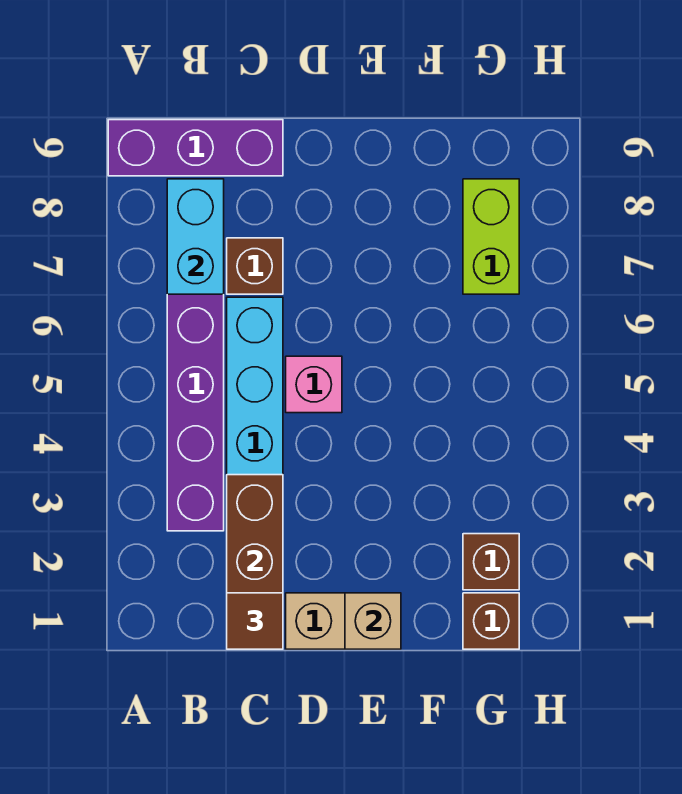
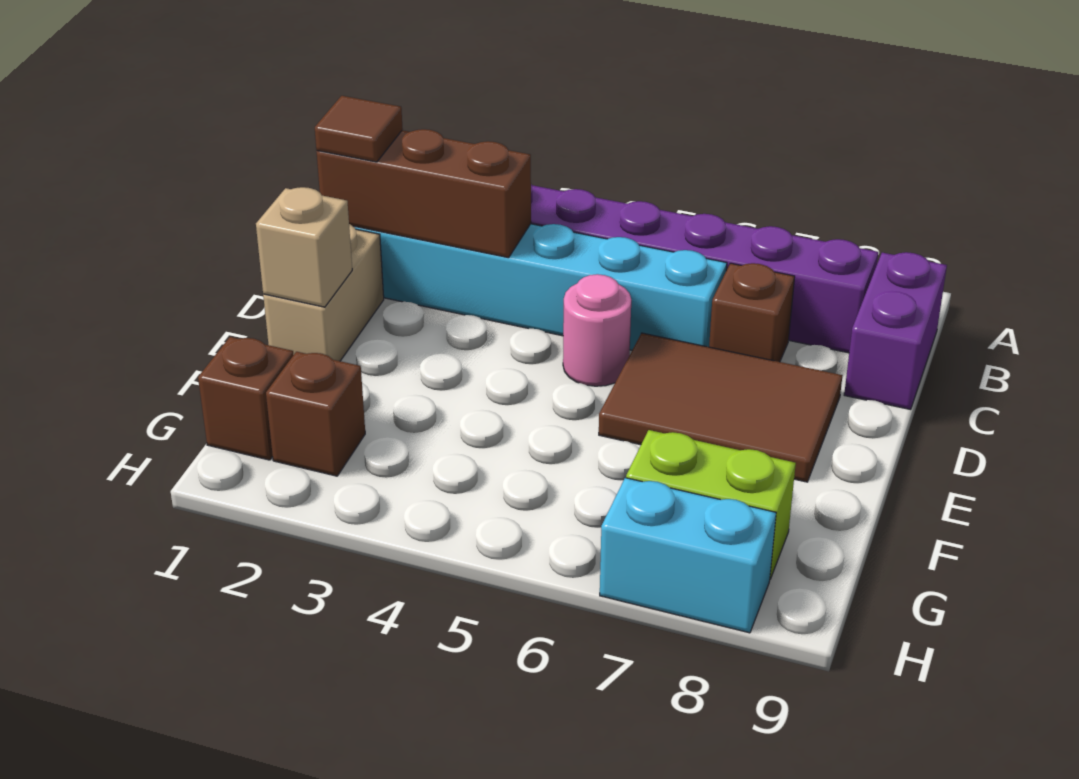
purple 1x3 brick [108,120,283,176] -> purple 1x2 brick [844,252,947,409]
cyan 1x2 brick [167,179,224,294] -> cyan 1x2 brick moved to [600,478,776,633]
pink 1x1 brick [286,356,342,413] -> pink 1x1 round brick [563,274,631,386]
none -> brown 2x3 tile [599,333,843,482]

